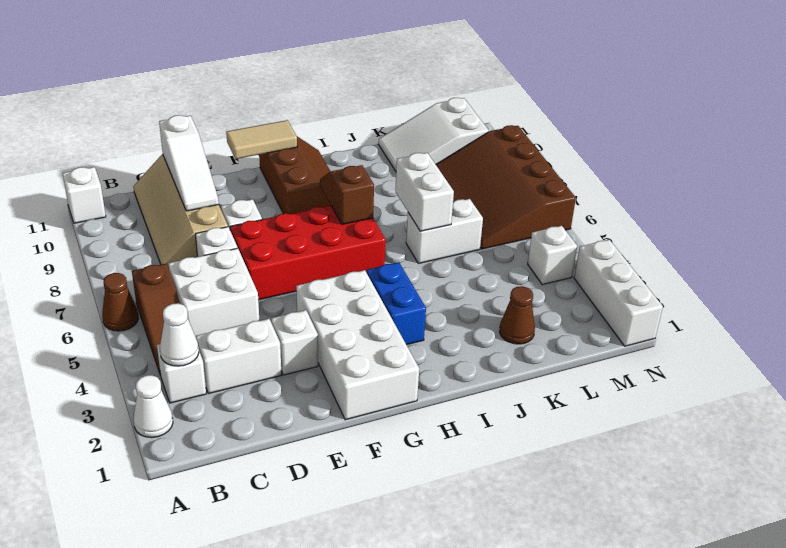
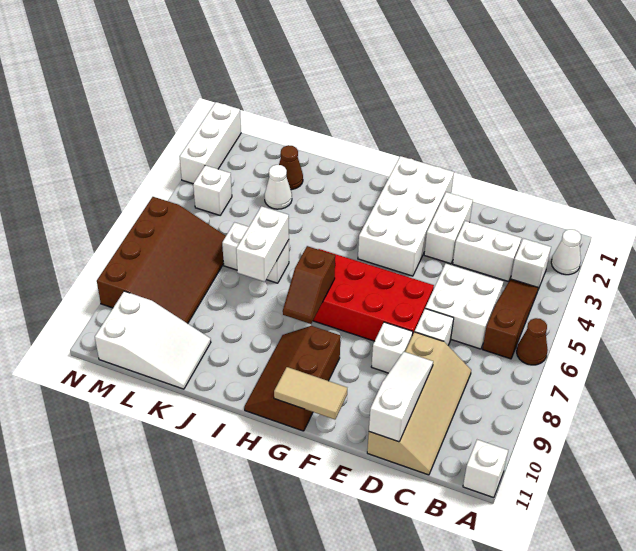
white 1x1 cone [160,303,199,366] -> white 1x1 cone moved to [265,165,292,209]
white 1x1 brick [271,310,318,375] -> white 1x2 brick [424,192,473,264]
blue 1x2 brick [367,262,426,345] -> none

